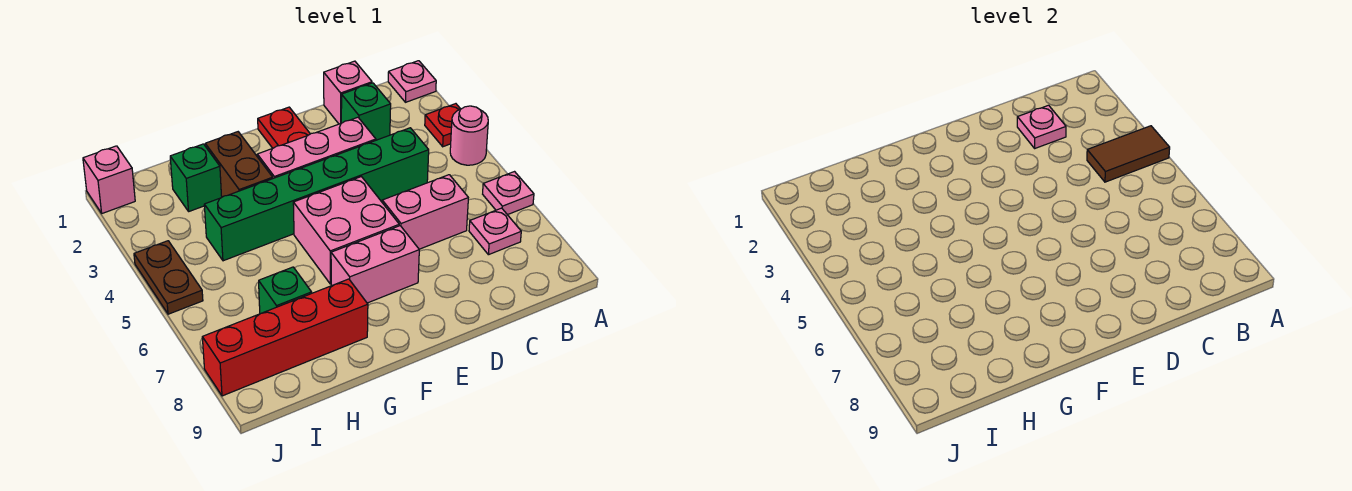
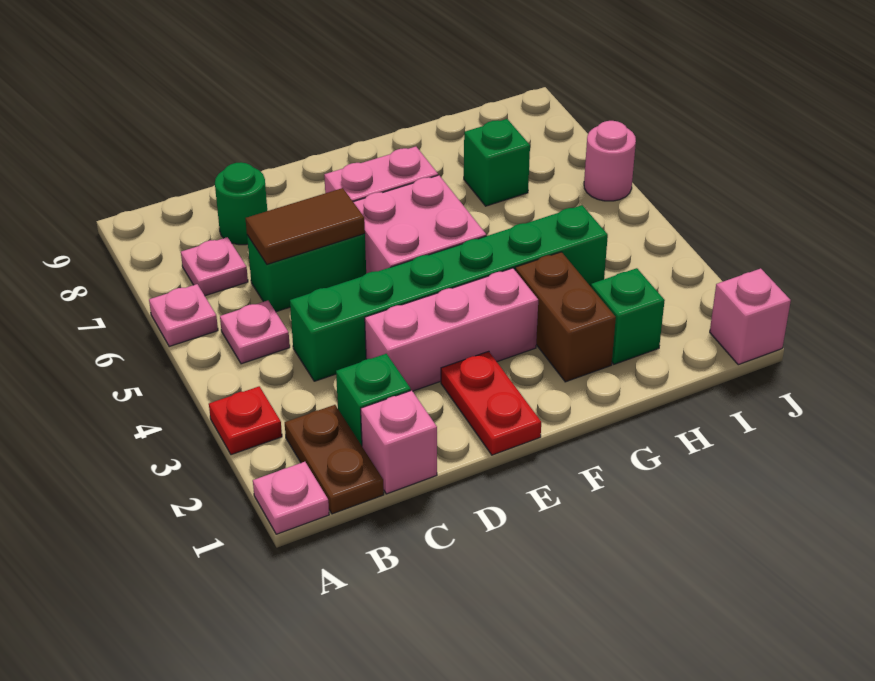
pink 1x1 round brick [450,106,488,165] -> pink 1x1 round brick moved to [584,121,636,201]
brown 1x2 tile [1087,126,1170,182] -> brown 1x2 tile moved to [245,188,365,264]
pink 1x1 plate [1017,105,1066,148] -> pink 1x1 plate moved to [220,301,290,364]
pink 1x2 brick [382,175,468,249] -> green 1x2 brick [247,234,366,312]
none -> green 1x1 round brick [215,162,267,245]
red 1x4 brick [202,279,368,396] -> none
brown 1x2 plate [134,241,203,314] -> brown 1x2 plate moved to [285,405,384,514]

